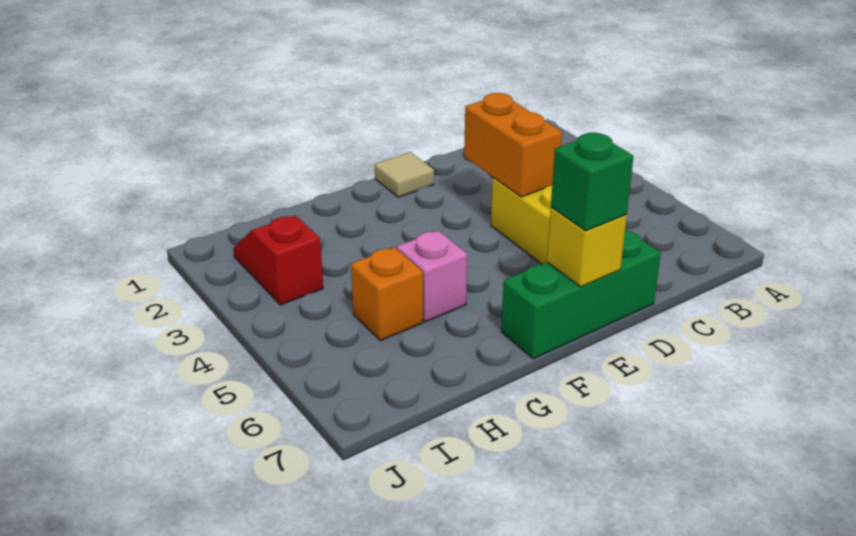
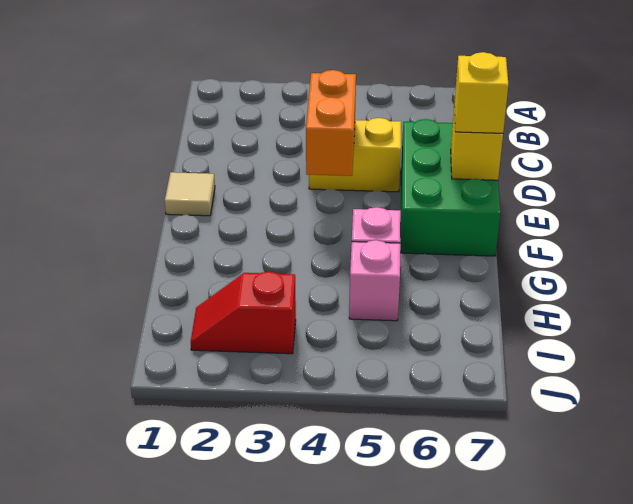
orange 1x2 brick [464,93,562,197] -> orange 1x2 brick turned to [306,70,356,176]
green 1x3 brick [501,230,661,359] -> green 2x3 brick [401,119,500,256]
green 1x1 brick [551,133,634,231] -> yellow 1x1 brick [454,52,508,133]
orange 1x1 brick [351,247,423,341] -> pink 1x1 brick [349,240,400,321]

